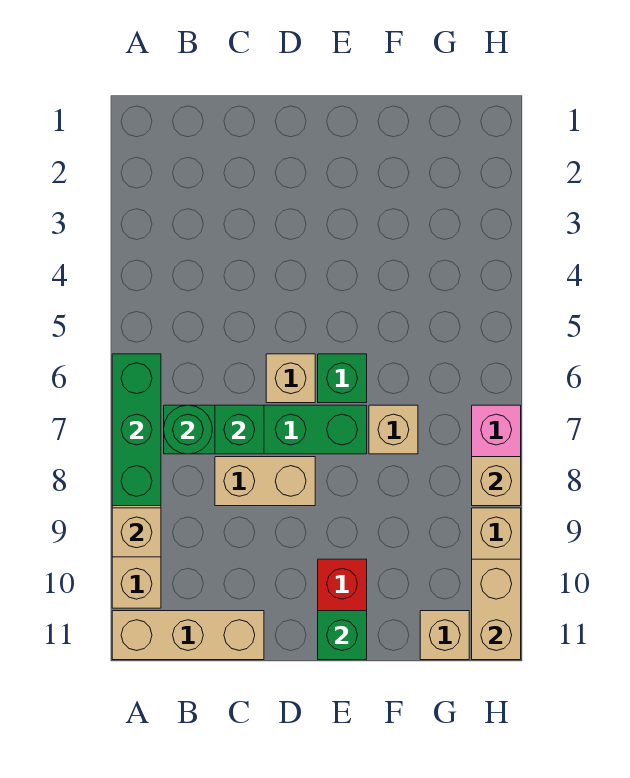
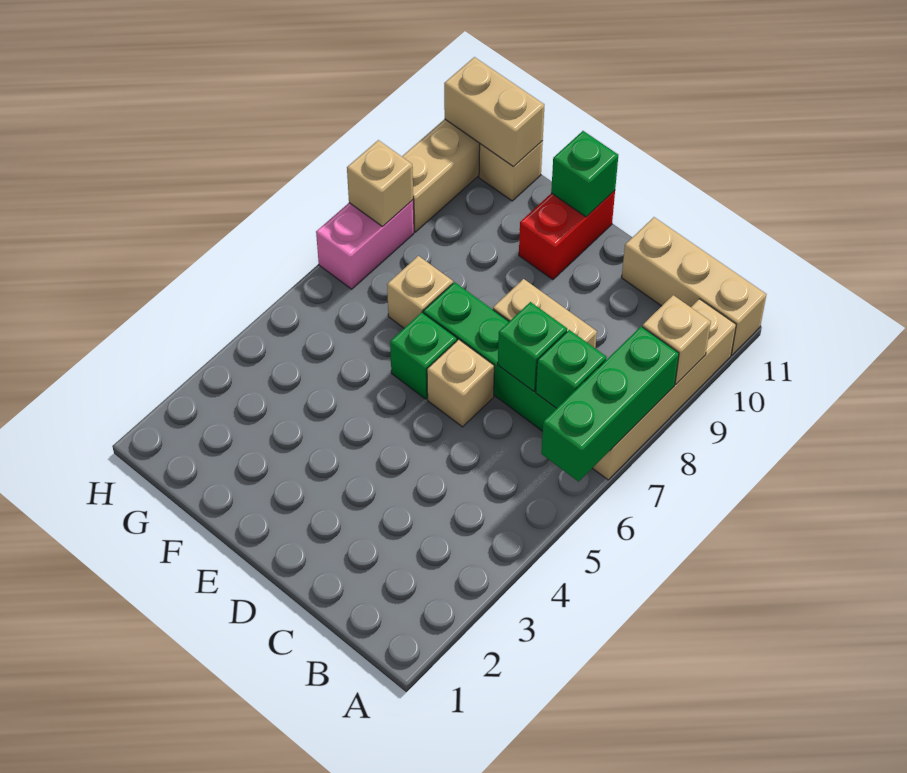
green 1x1 round brick [164,405,212,454] -> green 1x1 brick [536,330,607,408]
tan 1x2 brick [472,559,521,660] -> tan 1x2 brick turned to [444,57,544,167]

